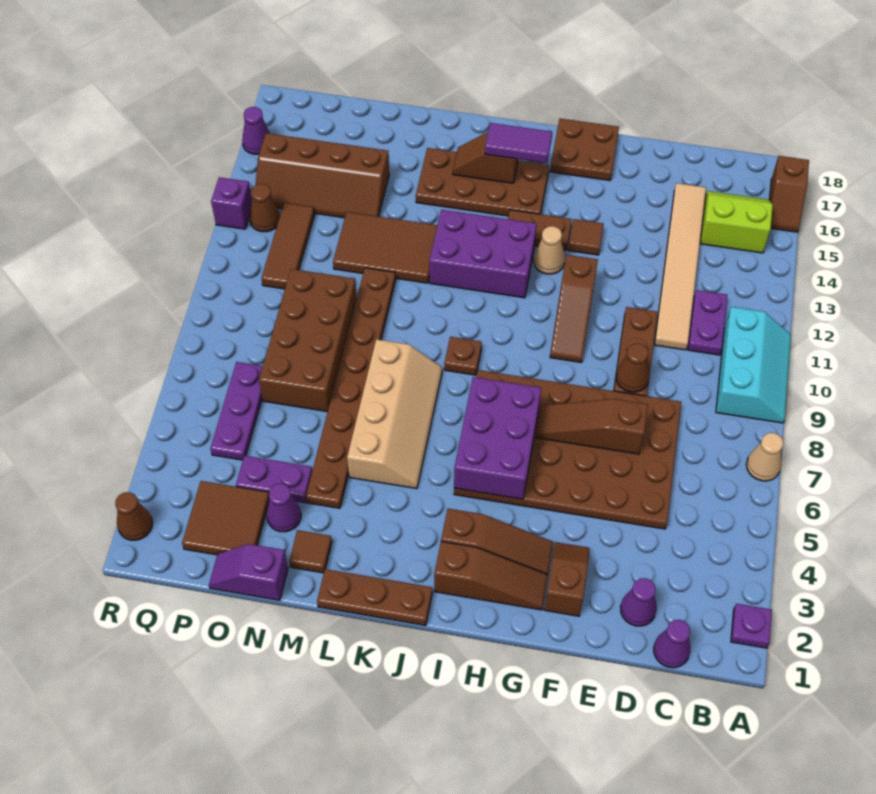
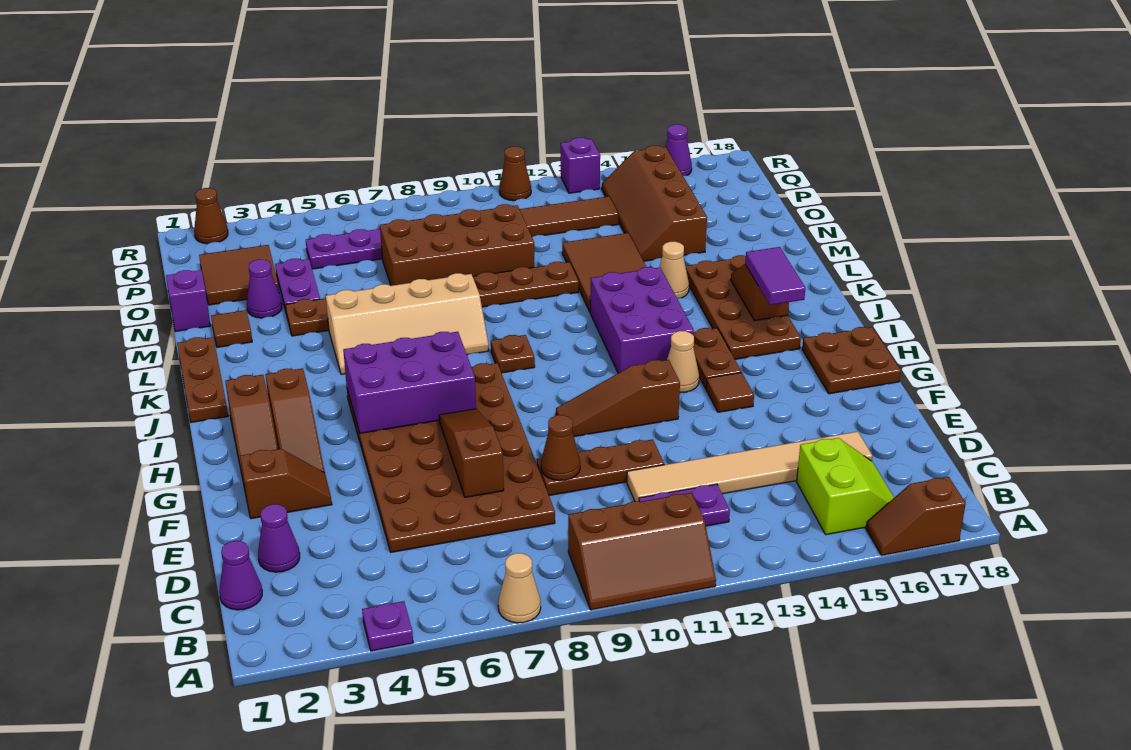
purple 1x1 plate [731,604,772,648] -> purple 1x1 plate moved to [362,601,413,651]
cyan 2x3 slope [716,307,791,423] -> brown 2x3 slope [568,493,716,610]
none -> tan 1x1 cone [659,242,689,299]
brown 1x1 cone [250,184,280,232] -> brown 1x1 cone moved to [499,146,531,201]

